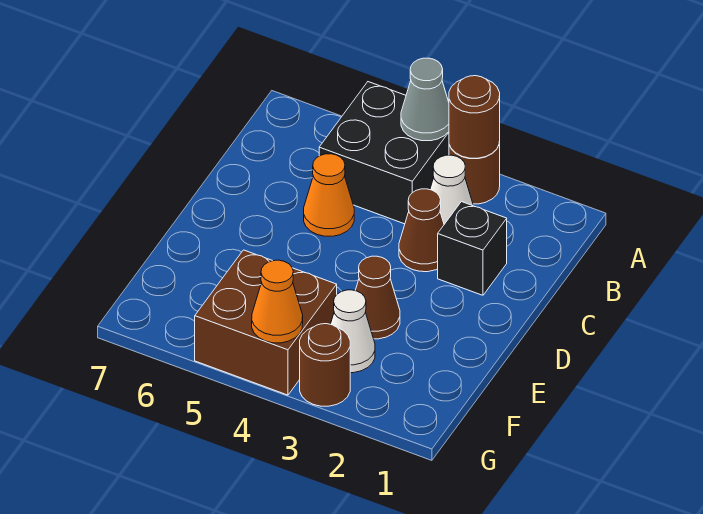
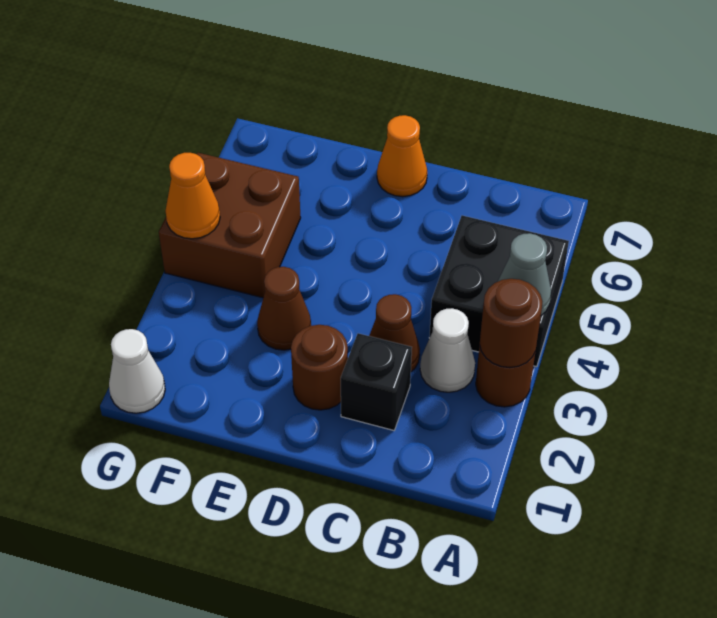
orange 1x1 cone [304,154,354,236] -> orange 1x1 cone moved to [377,115,427,197]
white 1x1 cone [331,290,375,373] -> white 1x1 cone moved to [109,329,165,413]
brown 1x1 round brick [300,324,350,406] -> brown 1x1 round brick moved to [291,325,348,410]

